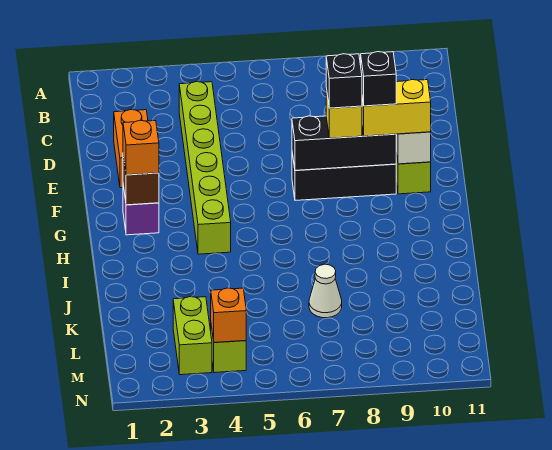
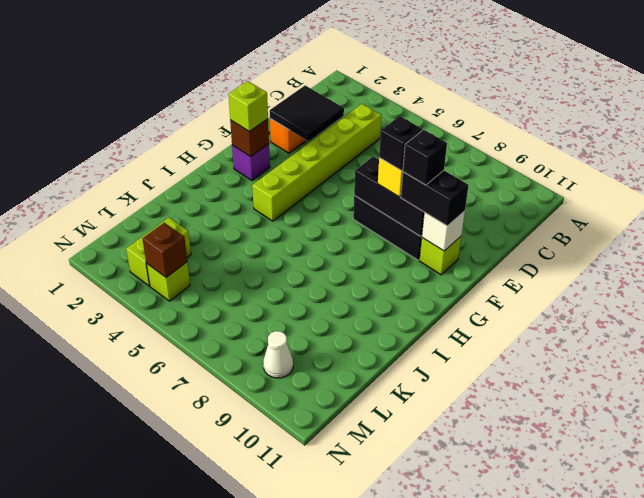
none -> black 2x2 tile [270,85,344,141]
yellow 1x2 brick [362,80,431,136] -> black 1x2 brick [401,171,469,226]
orange 1x1 brick [123,120,159,175] -> lime 1x1 brick [228,81,268,132]
white 1x1 cone [309,264,342,318] -> white 1x1 cone moved to [263,331,293,378]
orange 1x1 brick [211,288,246,343] -> brown 1x1 brick [143,223,187,277]

